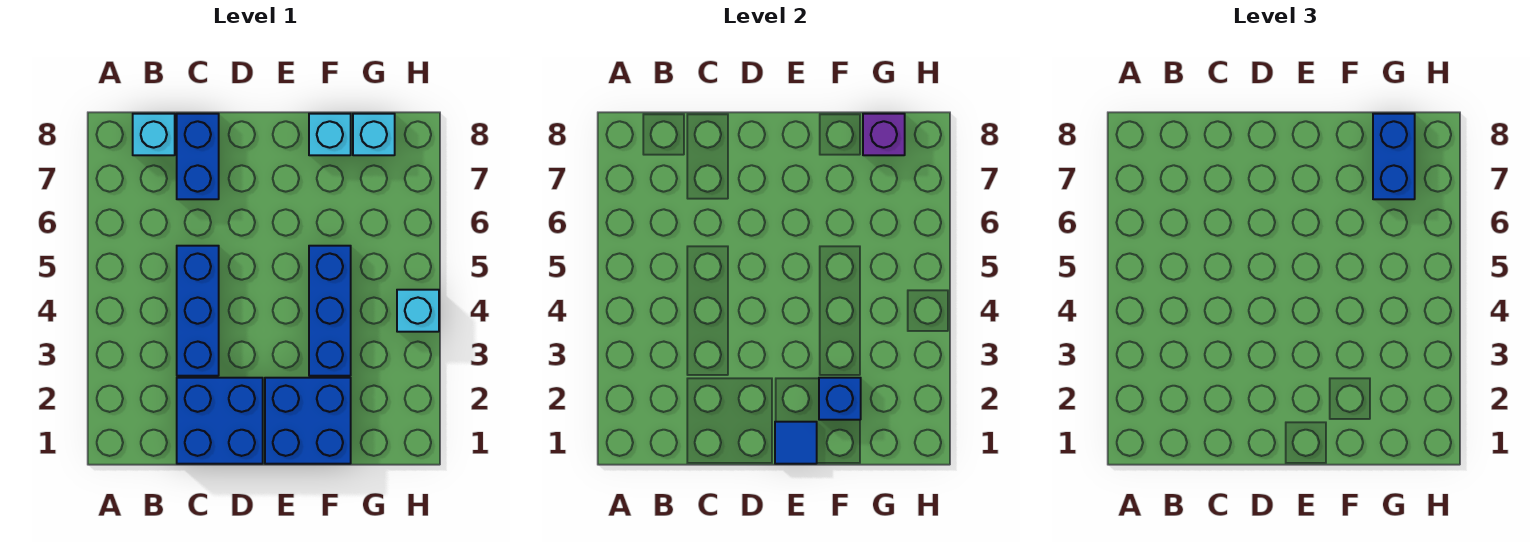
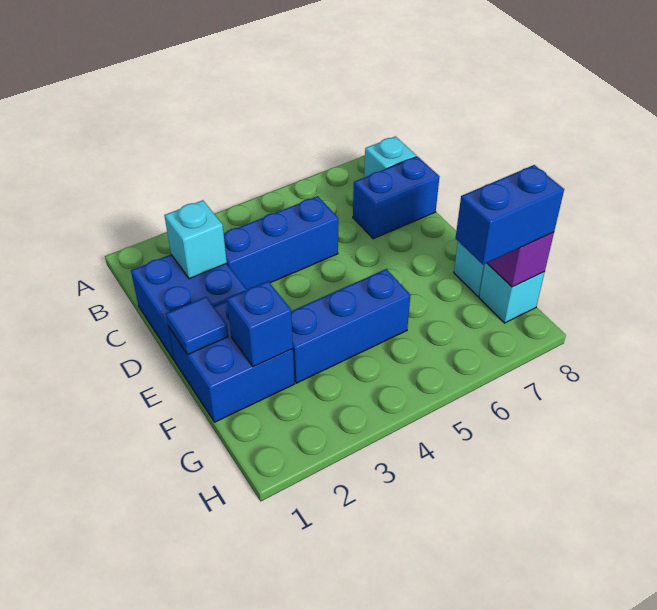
cyan 1x1 brick [397,290,439,332] -> cyan 1x1 brick moved to [164,200,227,279]

